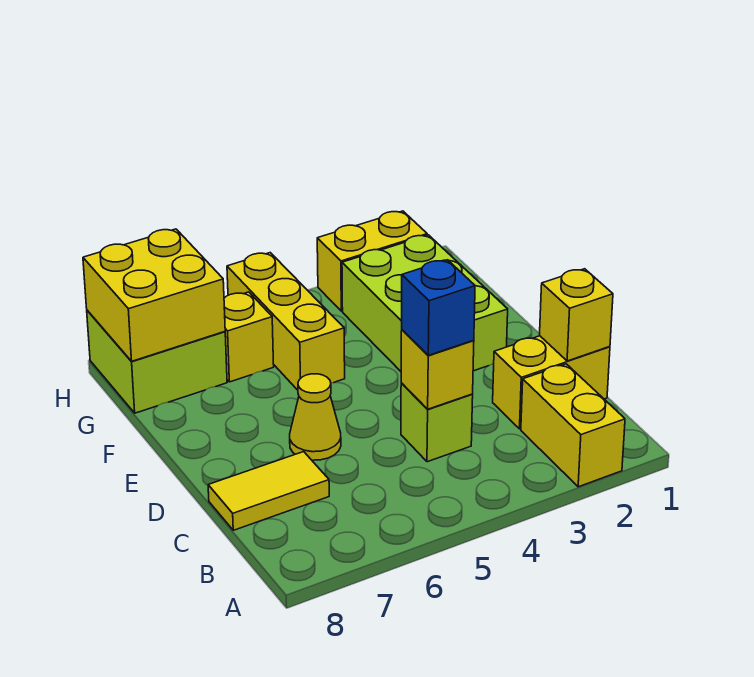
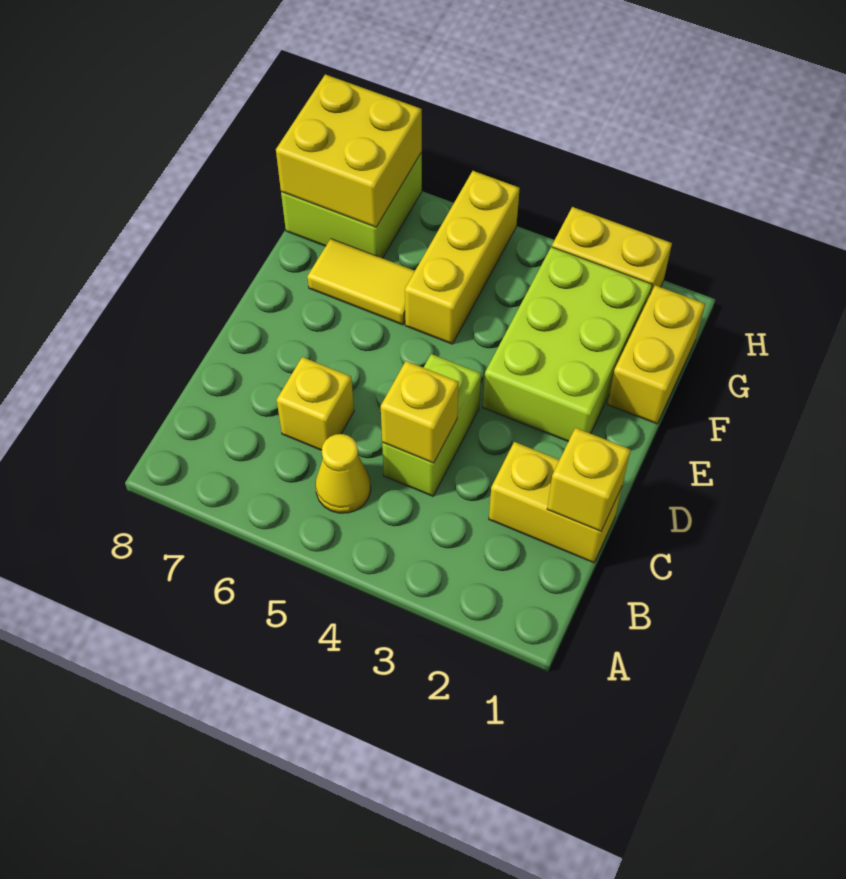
yellow 1x2 brick [521,364,625,487] -> yellow 1x2 brick moved to [608,285,705,424]
lime 1x1 brick [401,383,473,462] -> lime 1x2 brick [382,354,481,496]
blue 1x1 brick [402,260,475,355] -> none
yellow 1x2 tile [208,452,329,530] -> yellow 1x2 tile moved to [307,239,415,325]
yellow 1x1 cone [290,374,341,460] -> yellow 1x1 cone moved to [316,434,371,513]
yellow 1x1 brick [224,292,274,382] -> yellow 1x1 brick moved to [277,357,354,450]

